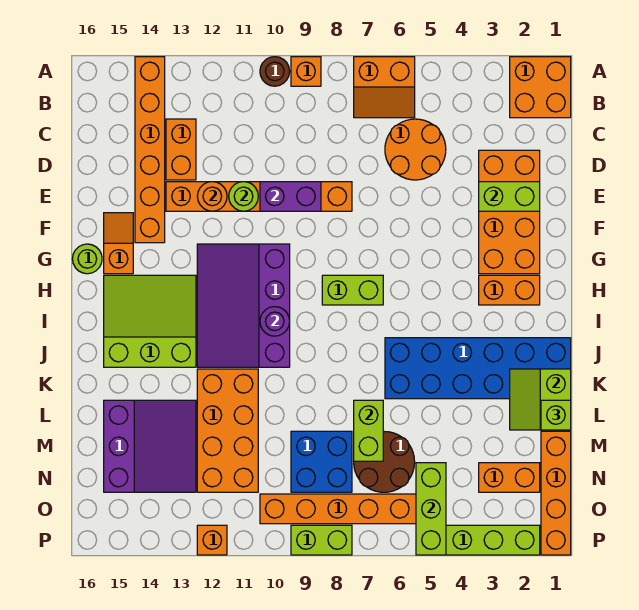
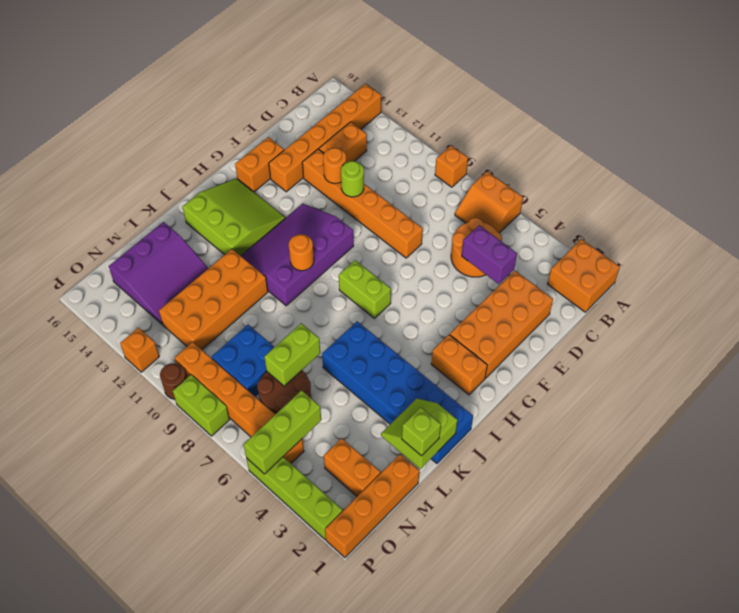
brown 1x1 round brick [260,57,290,86] -> brown 1x1 round brick moved to [160,363,187,399]
lime 1x2 brick [479,182,540,211] -> none
purple 1x2 brick [260,182,321,211] -> purple 1x2 brick moved to [462,225,517,284]
orange 1x2 slope [104,213,133,274] -> orange 1x2 brick [235,137,284,192]
lime 1x1 round brick [72,244,102,274] -> none
purple 1x1 round brick [260,307,290,336] -> orange 1x1 round brick [289,234,314,271]

